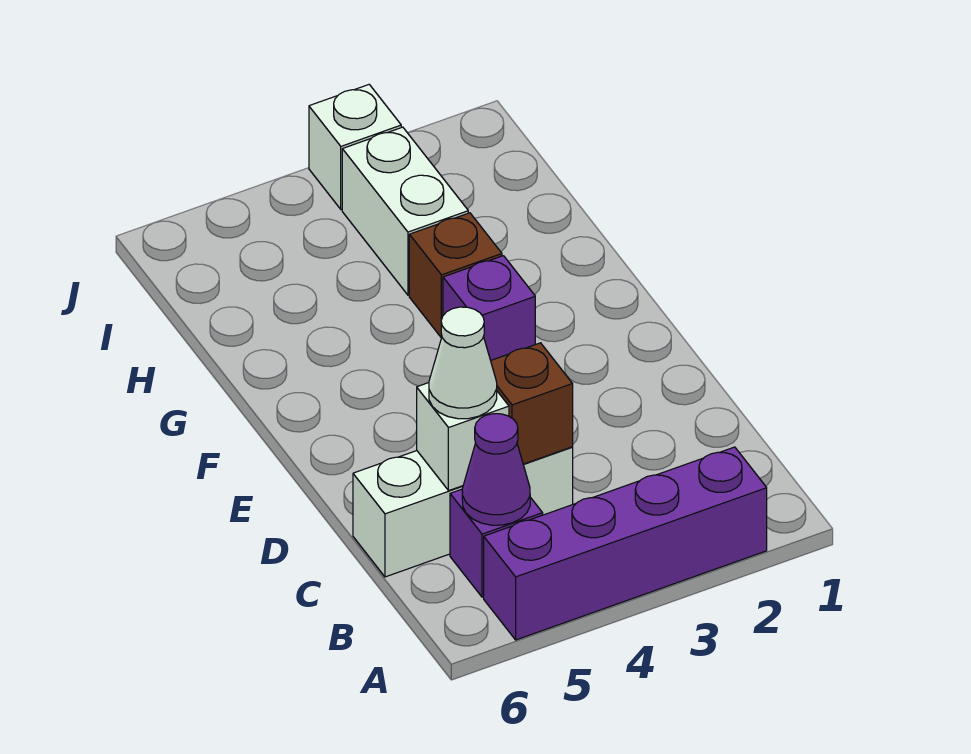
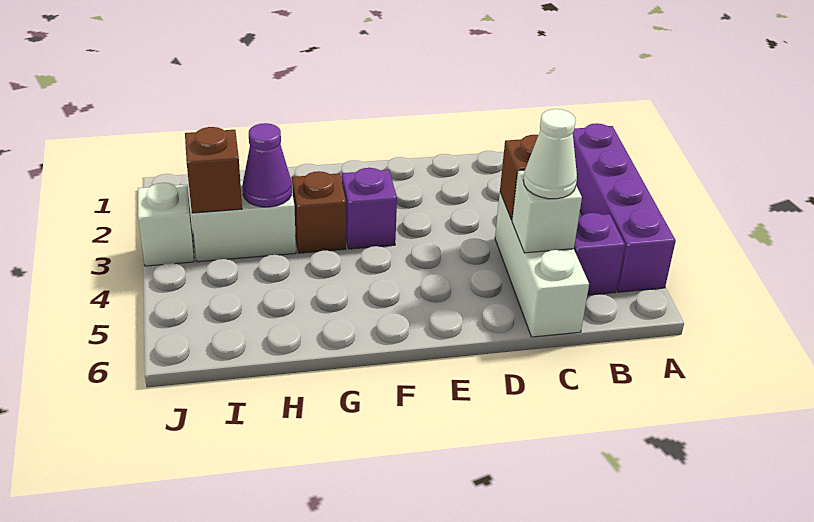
purple 1x1 cone [462,414,530,525] -> purple 1x1 cone moved to [242,123,292,207]
none -> brown 1x1 brick [185,127,242,213]

